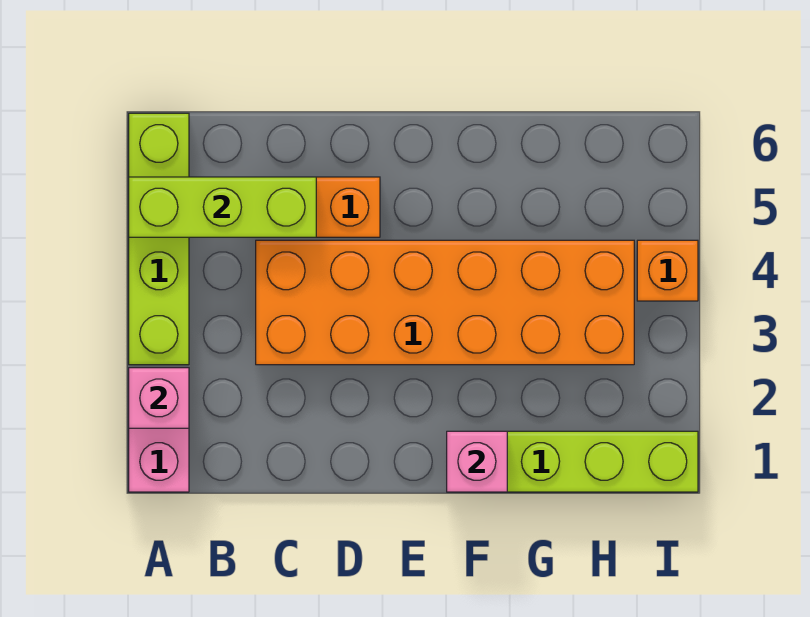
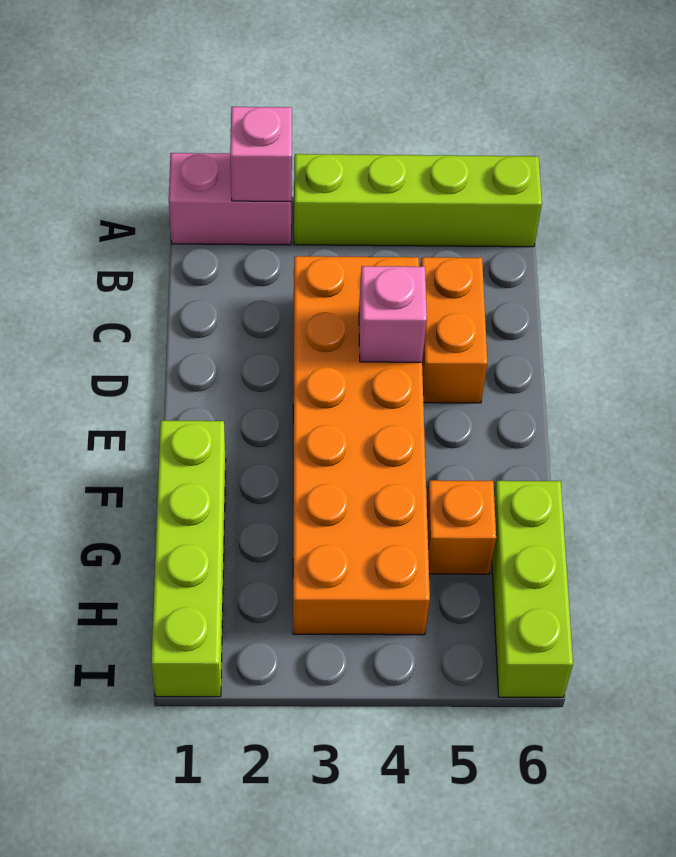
lime 1x3 brick [129,177,316,237] -> lime 1x3 brick moved to [492,481,573,697]
pink 1x1 brick [447,431,507,492] -> pink 1x1 brick moved to [359,266,427,362]
orange 1x1 brick [637,240,698,301] -> orange 1x1 brick moved to [427,480,496,574]

